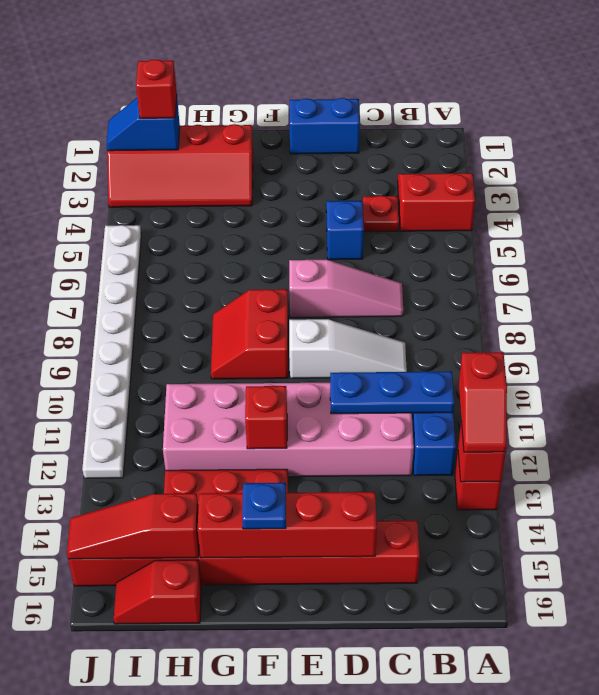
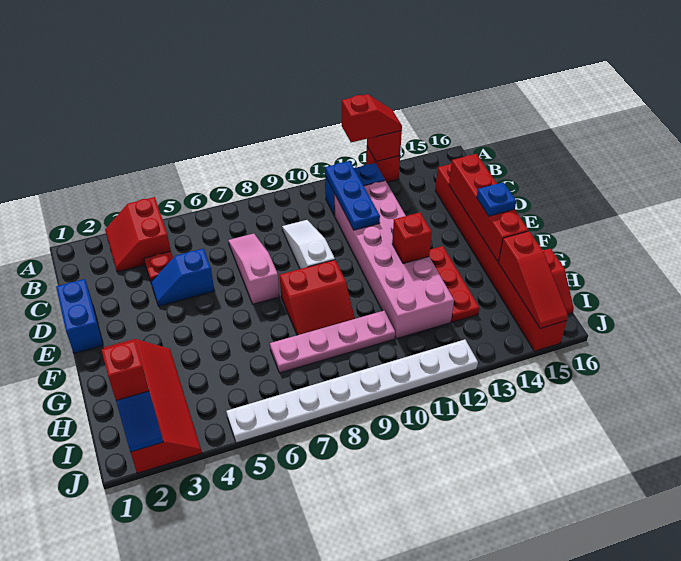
none -> pink 1x4 plate [270,311,395,373]

